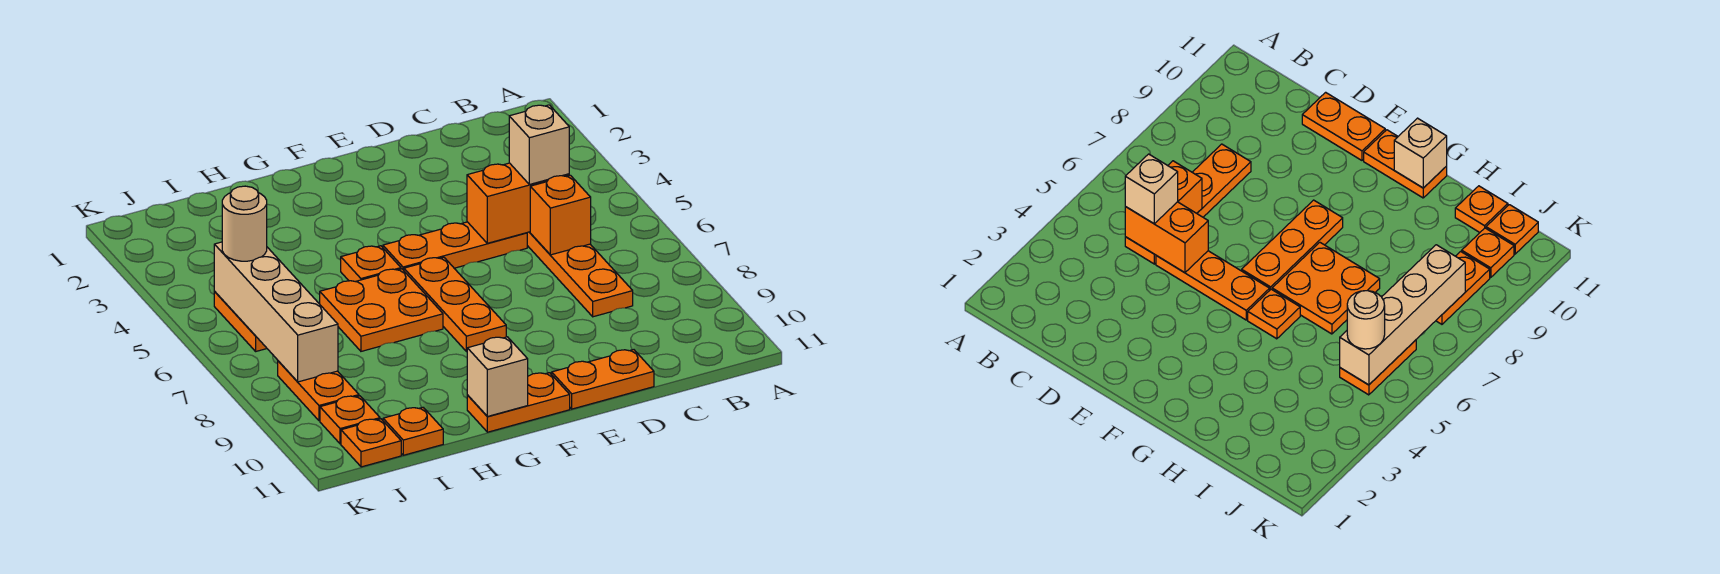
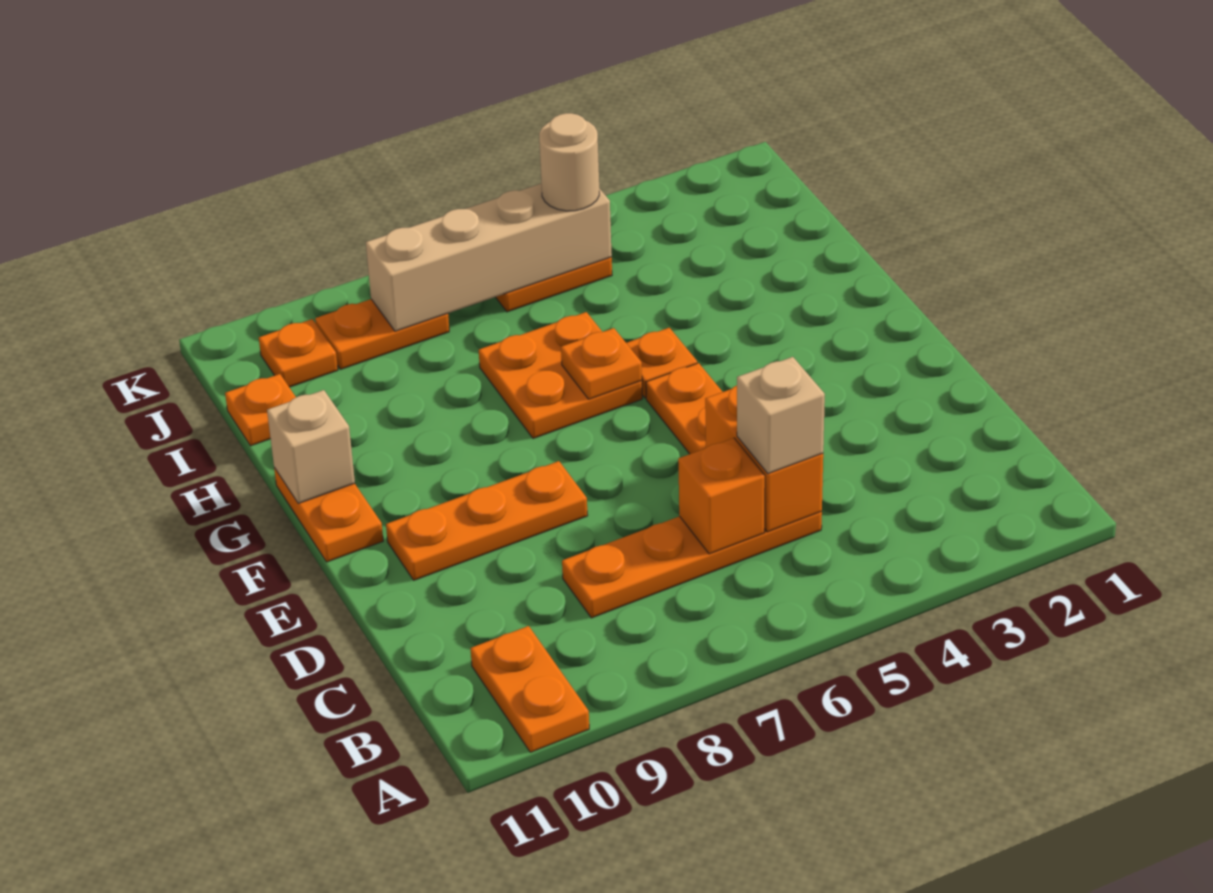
orange 1x2 plate [552,350,654,409] -> orange 1x2 plate moved to [470,626,589,752]
orange 1x3 plate [404,257,506,351] -> orange 1x3 plate moved to [386,461,588,580]
orange 1x1 plate [341,419,401,467] -> orange 1x1 plate moved to [561,328,642,399]

